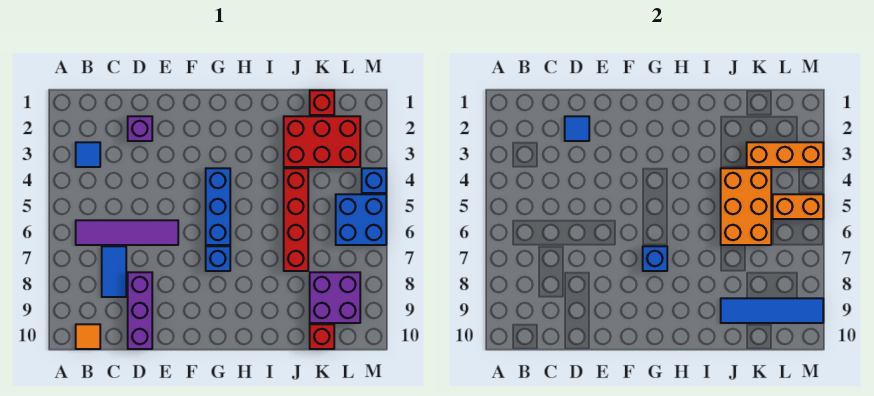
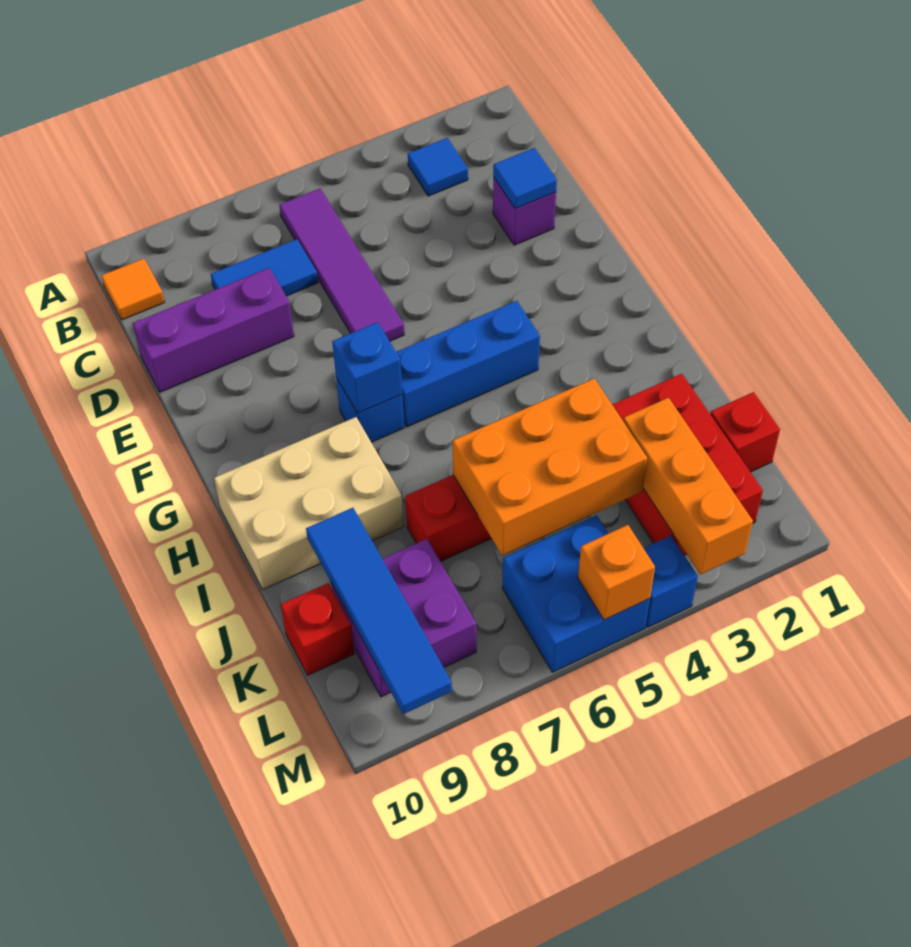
none -> tan 2x3 brick [214,417,404,589]
orange 1x2 brick [773,194,823,219] -> orange 1x1 brick [578,525,655,620]

